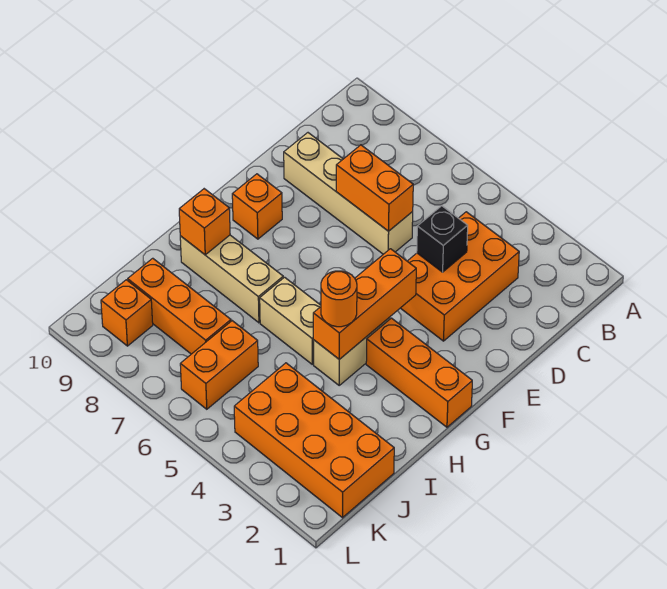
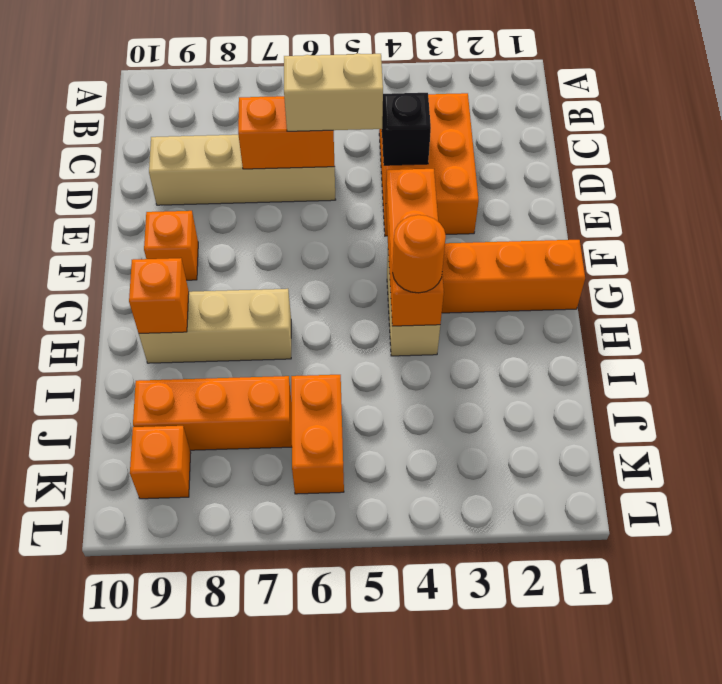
tan 1x2 brick [260,277,321,364] -> tan 1x2 brick moved to [284,53,383,131]
orange 2x4 brick [234,363,394,518] -> none

